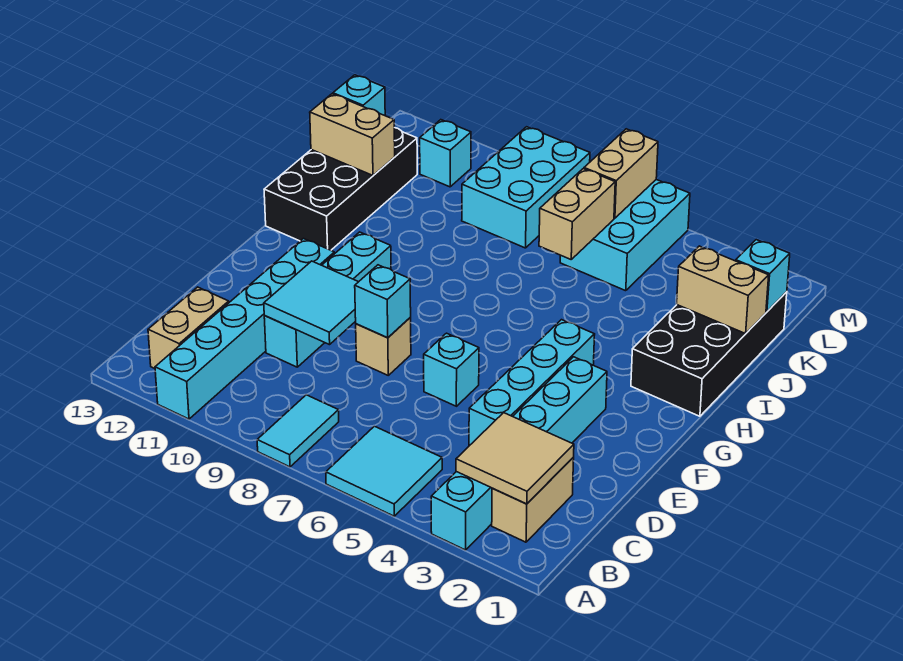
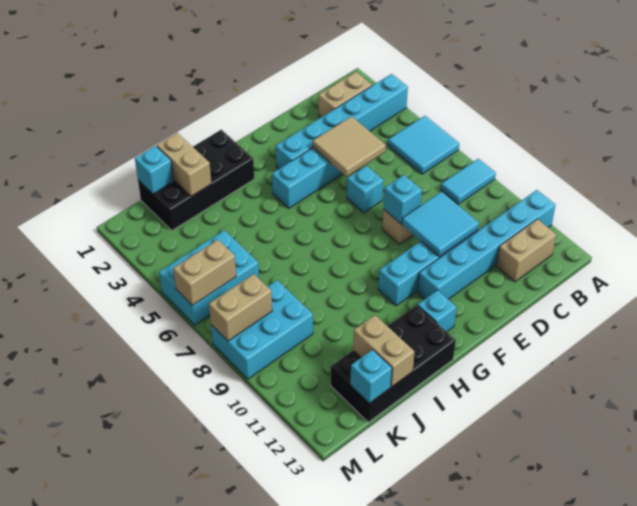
tan 2x2 tile [456,413,574,504] -> tan 2x2 tile moved to [313,116,386,176]
tan 1x2 brick [539,169,615,259] -> tan 1x2 brick moved to [209,274,272,341]
cyan 1x1 brick [420,120,471,187] -> cyan 1x1 brick moved to [418,290,456,332]

